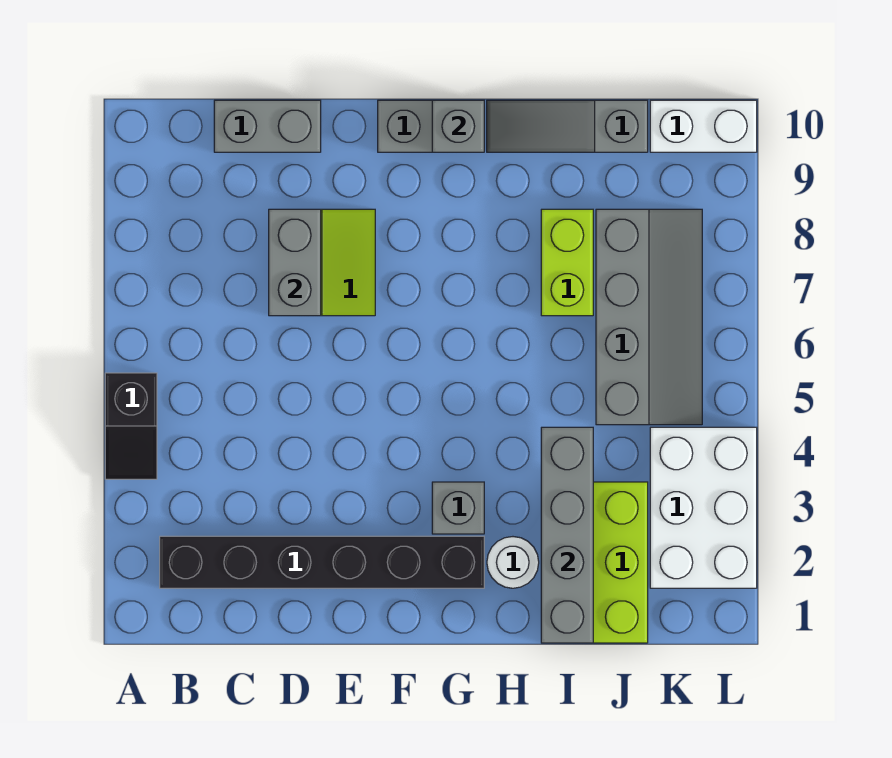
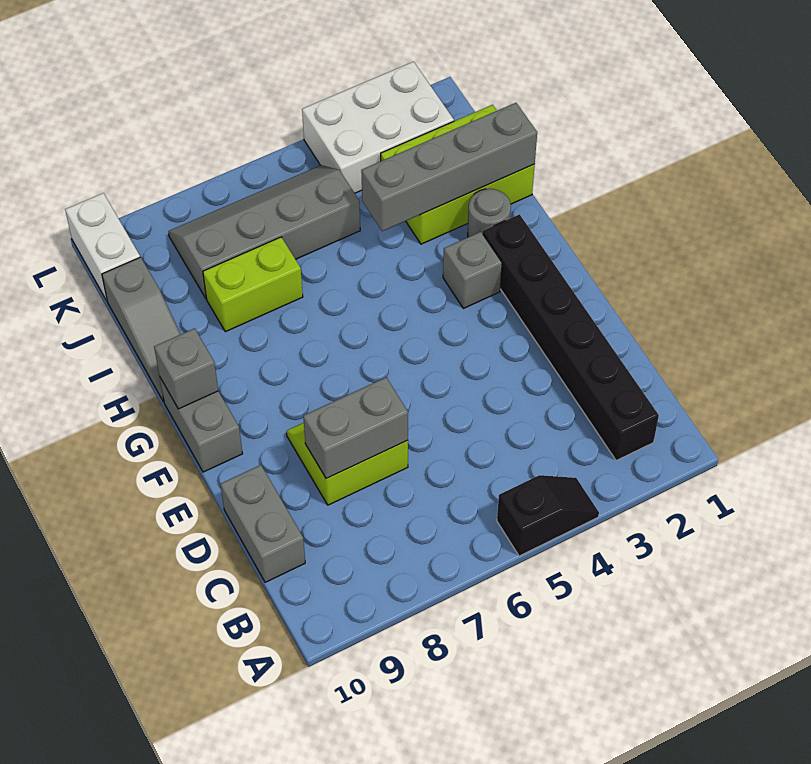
white 1x1 round brick [487,537,539,588] -> grey 1x1 round brick [468,189,511,237]

